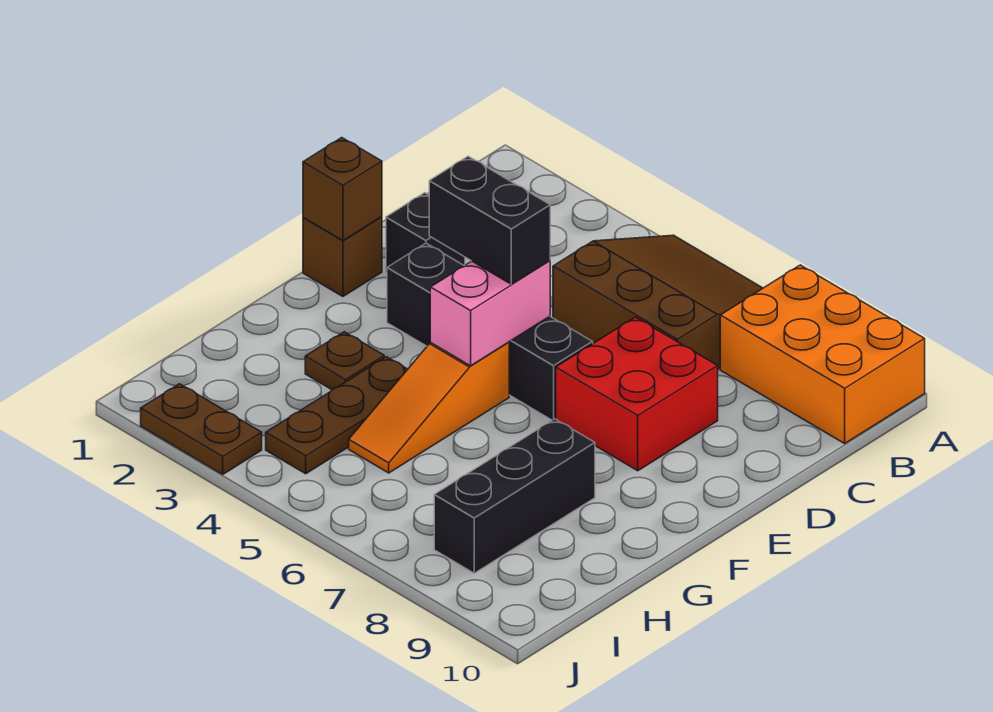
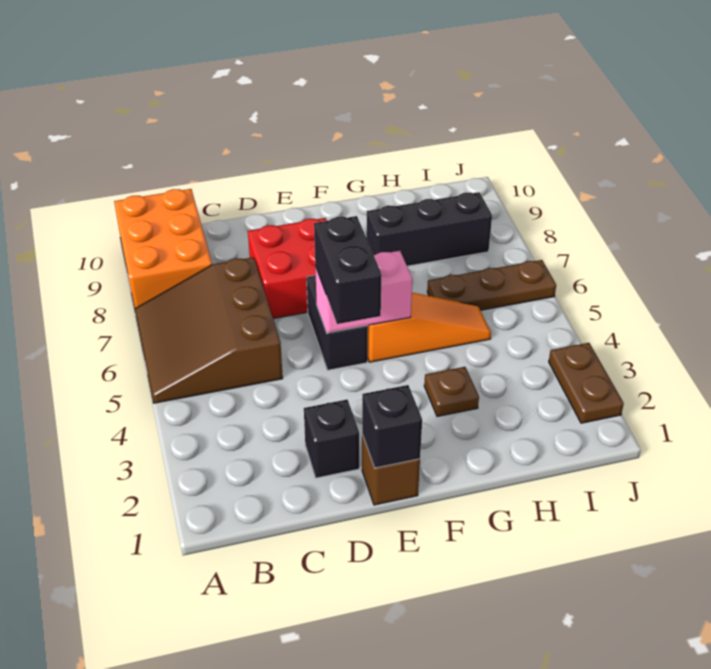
brown 1x1 brick [303,138,382,241] -> black 1x1 brick [362,385,422,468]
black 1x4 brick [387,243,593,420] -> black 1x2 brick [307,275,368,370]
brown 1x3 plate [266,357,408,474] -> brown 1x3 plate moved to [427,260,556,310]

